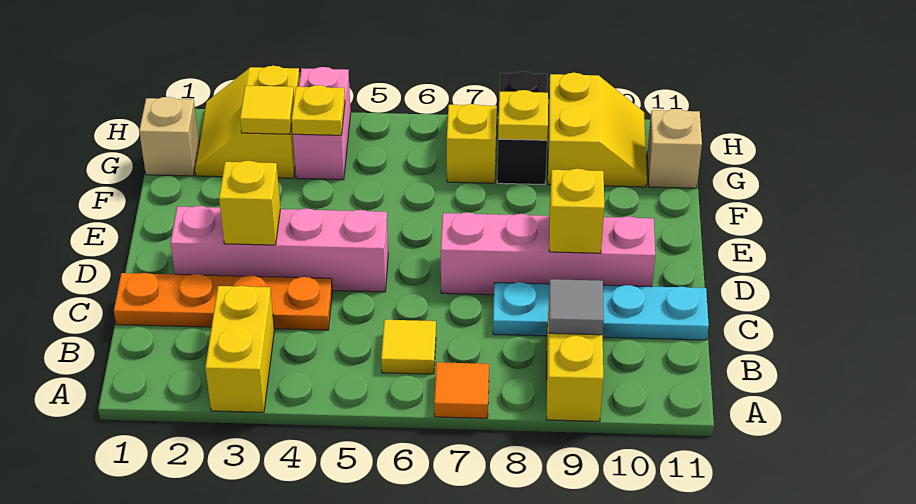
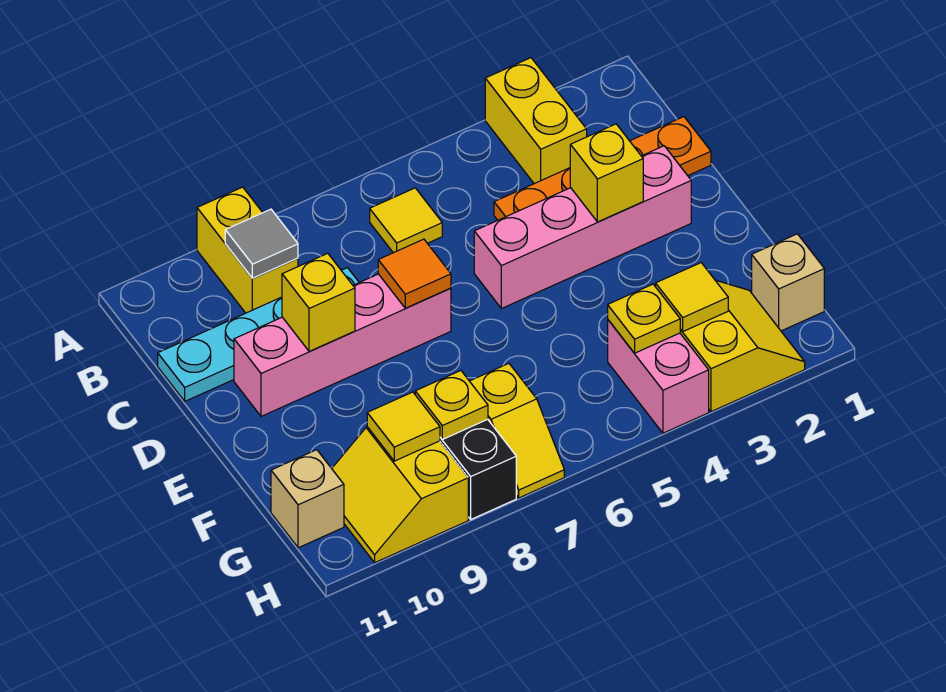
orange 1x1 tile [434,362,489,418] -> orange 1x1 tile moved to [378,239,451,308]
none -> yellow 1x1 tile [367,392,440,461]

